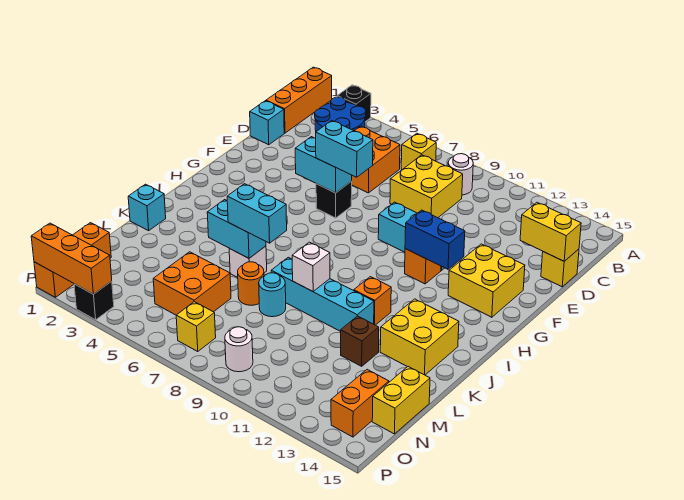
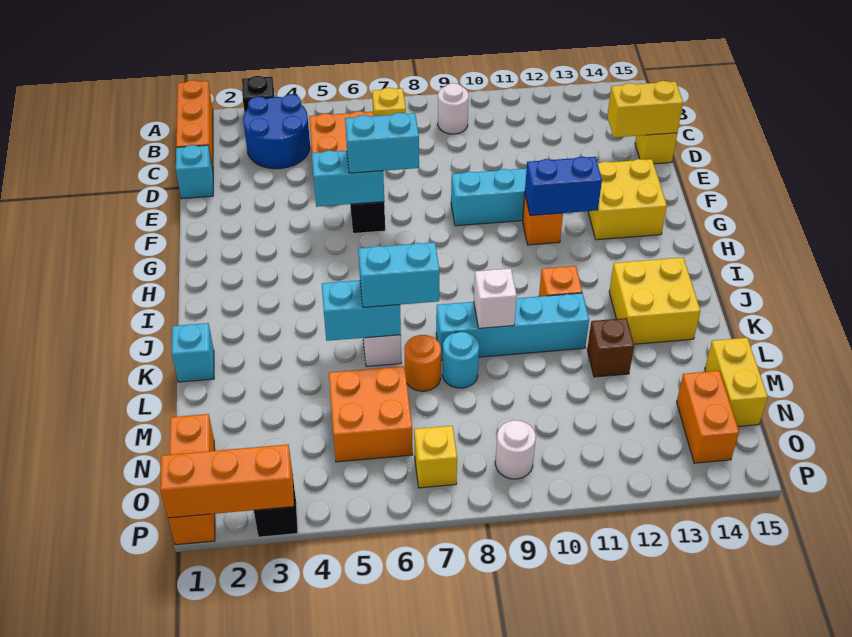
yellow 2x2 brick [390,155,463,218] -> none

